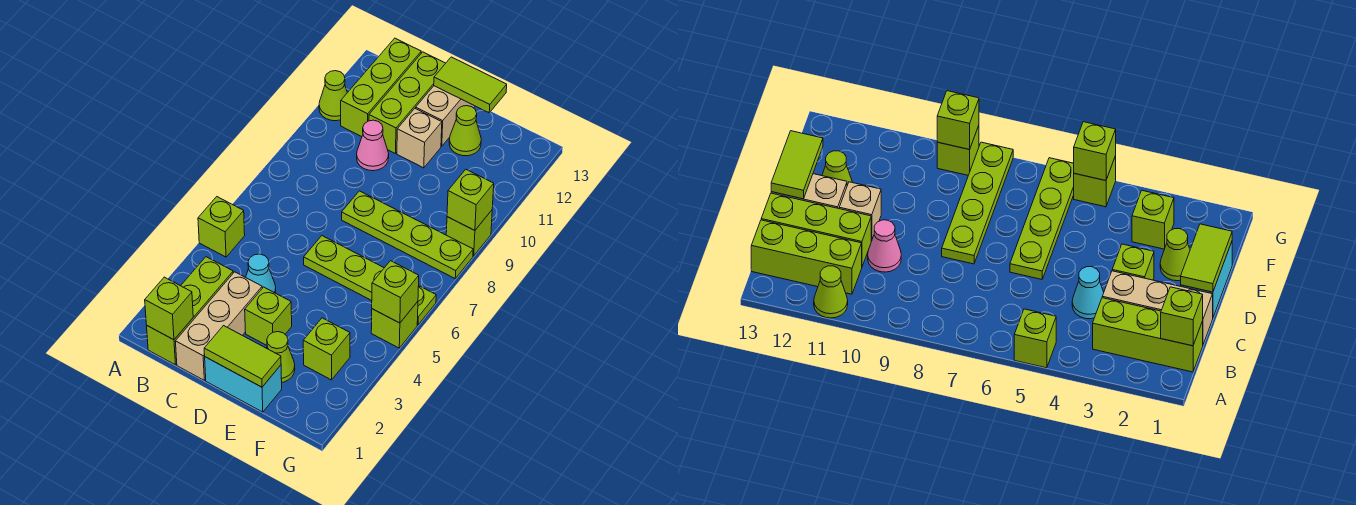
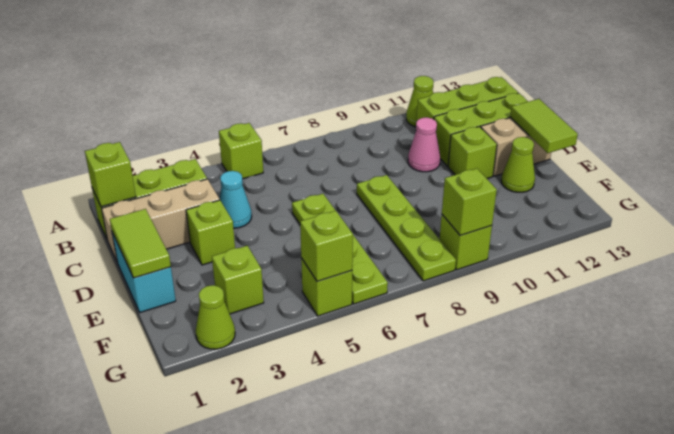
tan 1x1 brick [397,108,442,168] -> lime 1x1 brick [448,126,497,178]
lime 1x1 cone [267,332,295,382] -> lime 1x1 cone moved to [196,285,235,349]

